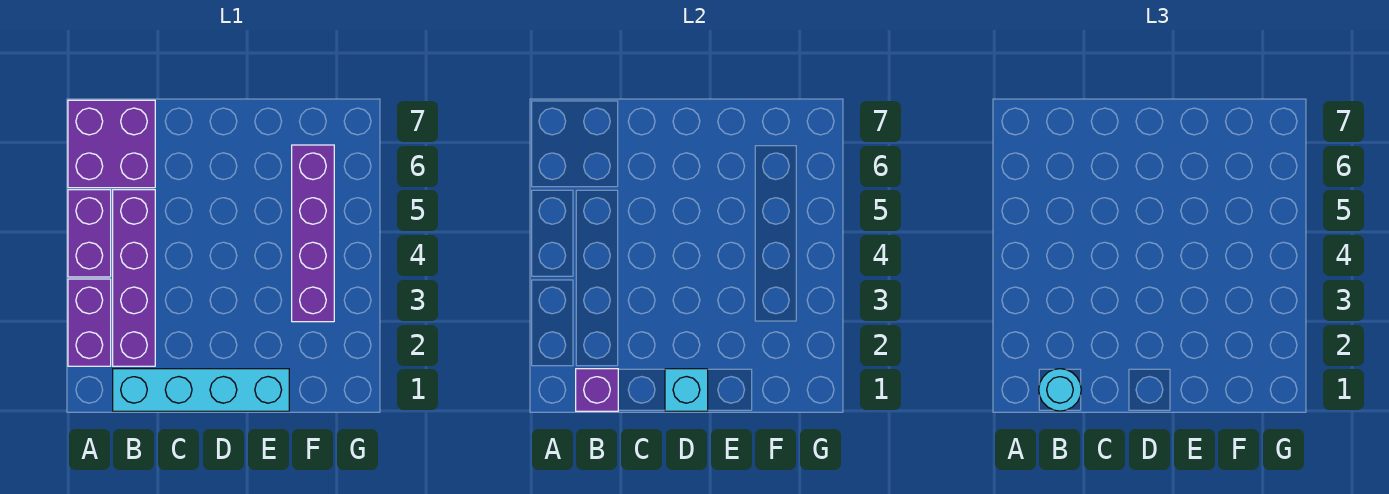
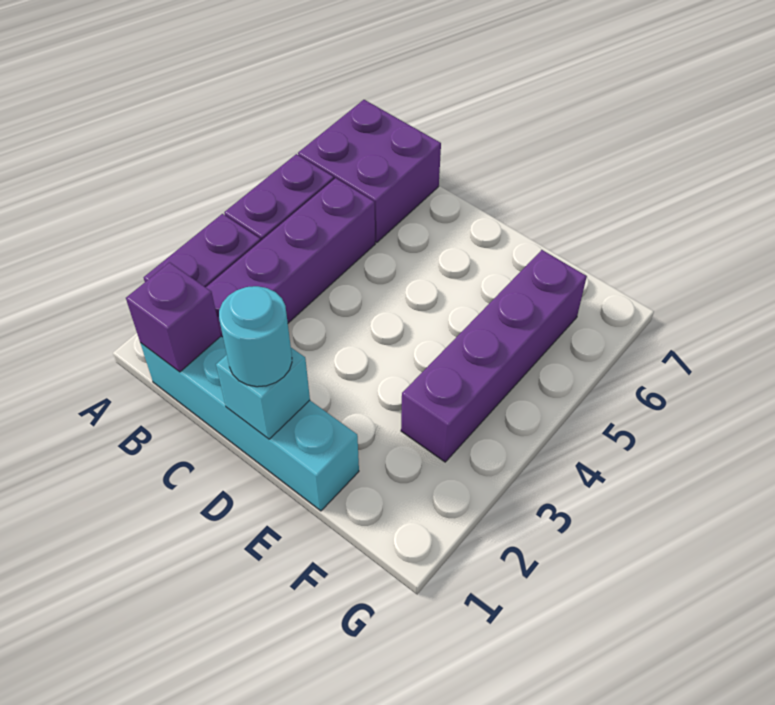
cyan 1x1 round brick [1039,369,1081,411] -> cyan 1x1 round brick moved to [219,286,292,387]

